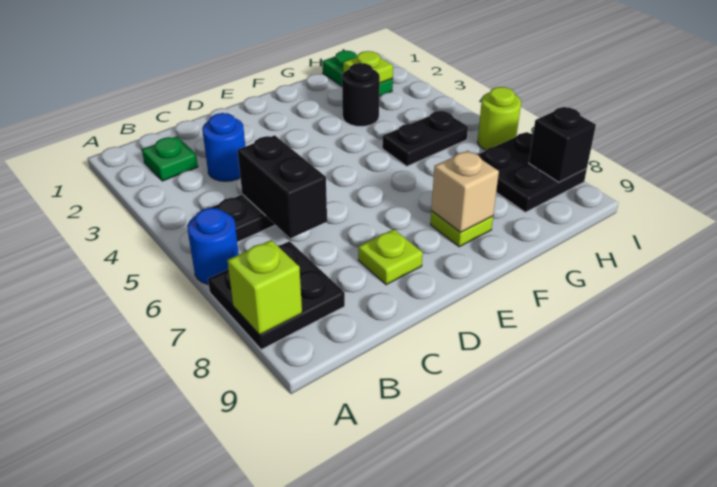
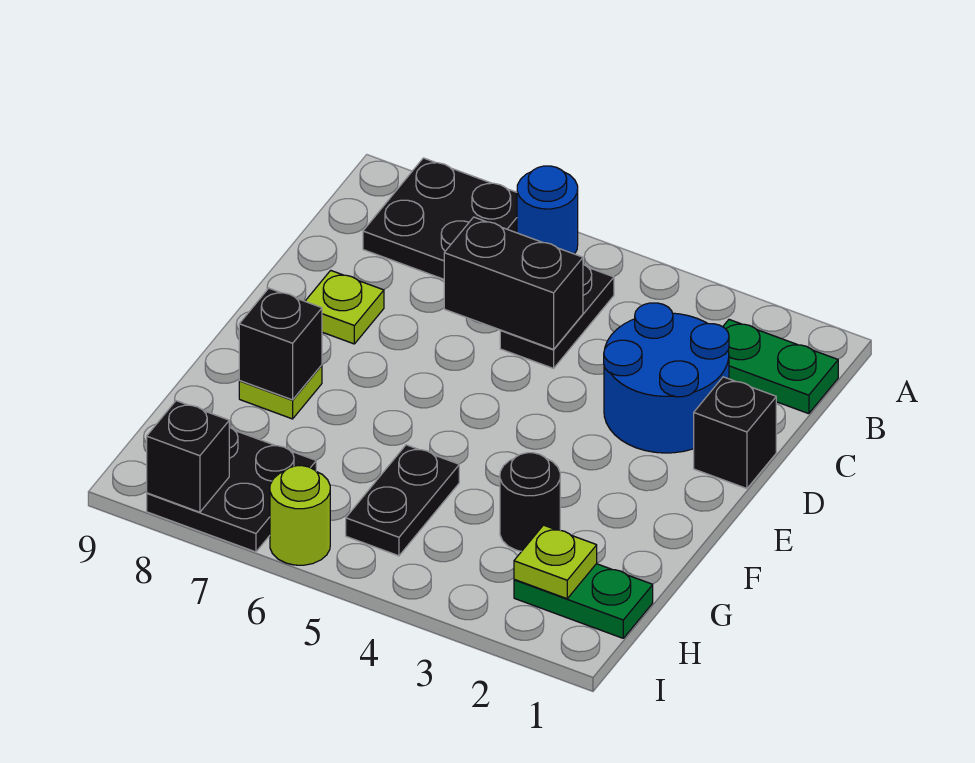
lime 1x1 brick [227,240,302,335] -> none
green 1x1 plate [142,137,198,181] -> green 1x2 plate [723,320,838,414]
blue 1x1 round brick [202,113,245,181] -> blue 2x2 round brick [604,303,729,453]
none -> black 1x1 brick [694,377,776,489]
tan 1x1 brick [431,151,499,233] -> black 1x1 brick [239,288,322,400]

